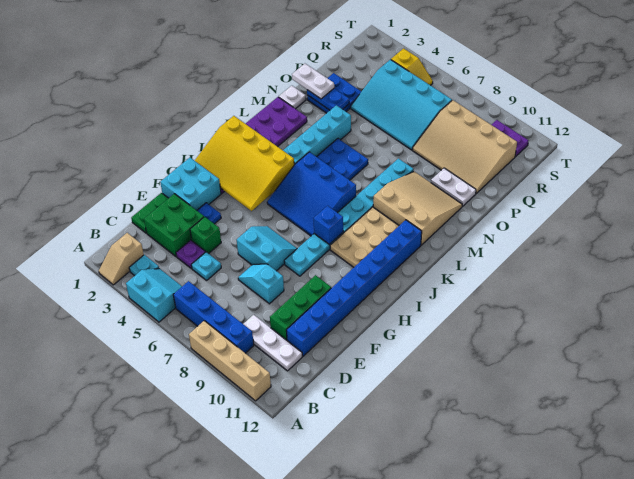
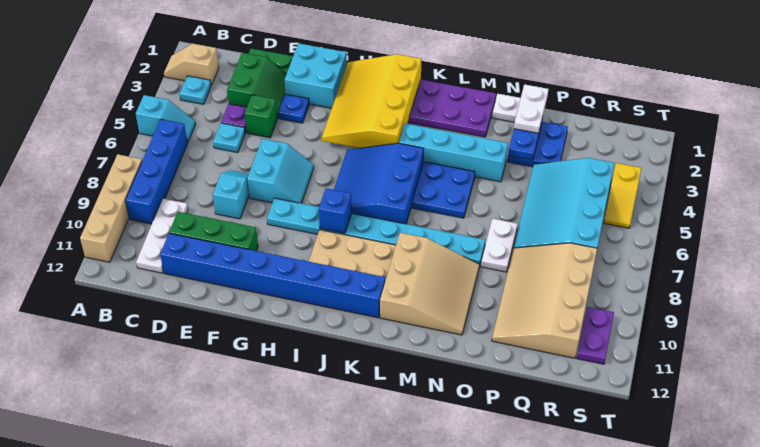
cyan 2x2 slope [126,269,182,322] -> cyan 1x2 slope [136,95,195,143]
green 2x2 brick [144,194,204,256] -> green 2x2 slope [227,53,286,118]
white 1x2 plate [431,168,476,206] -> white 1x2 plate moved to [481,219,518,272]

